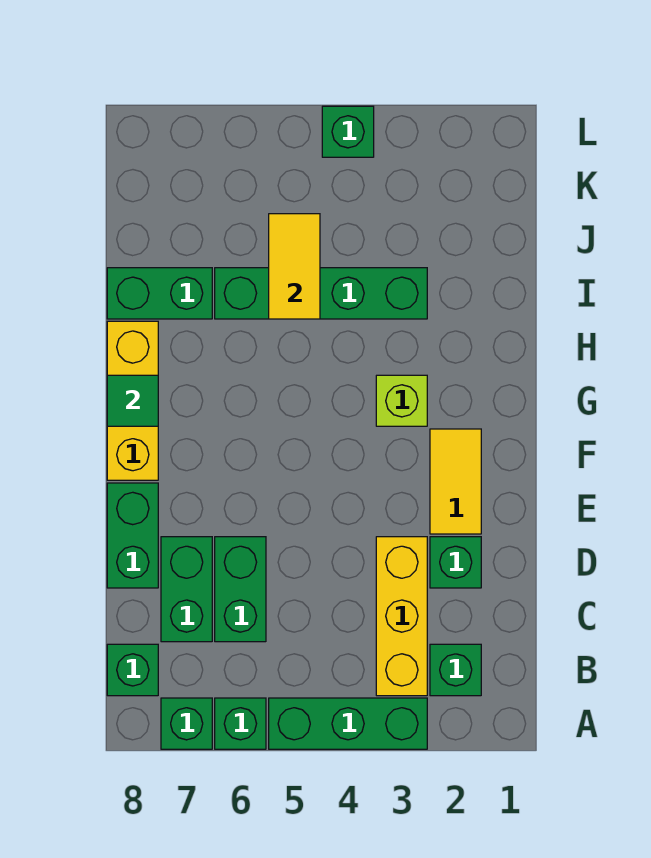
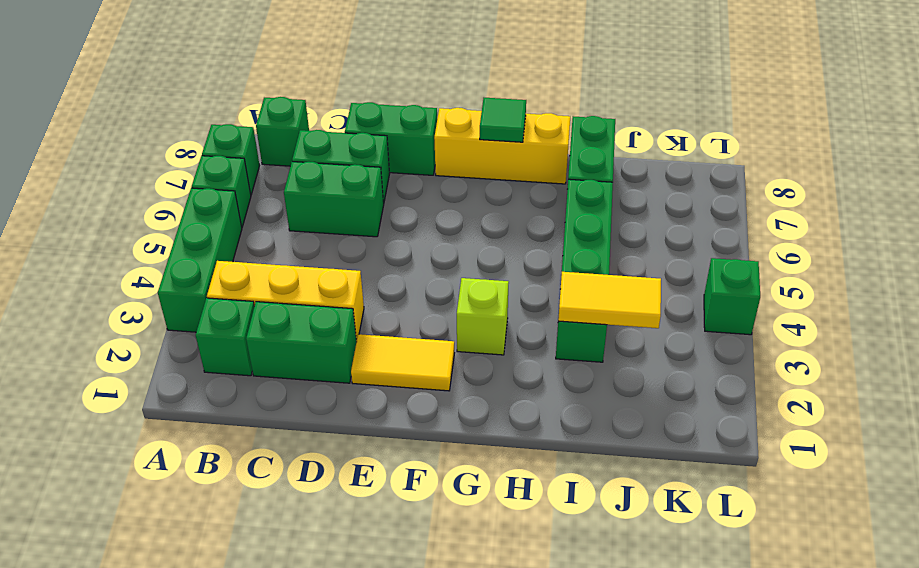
green 1x1 brick [430,537,481,588] -> green 1x2 brick [246,302,356,383]
yellow 1x2 tile [269,214,320,319] -> yellow 1x2 tile moved to [558,272,661,328]

